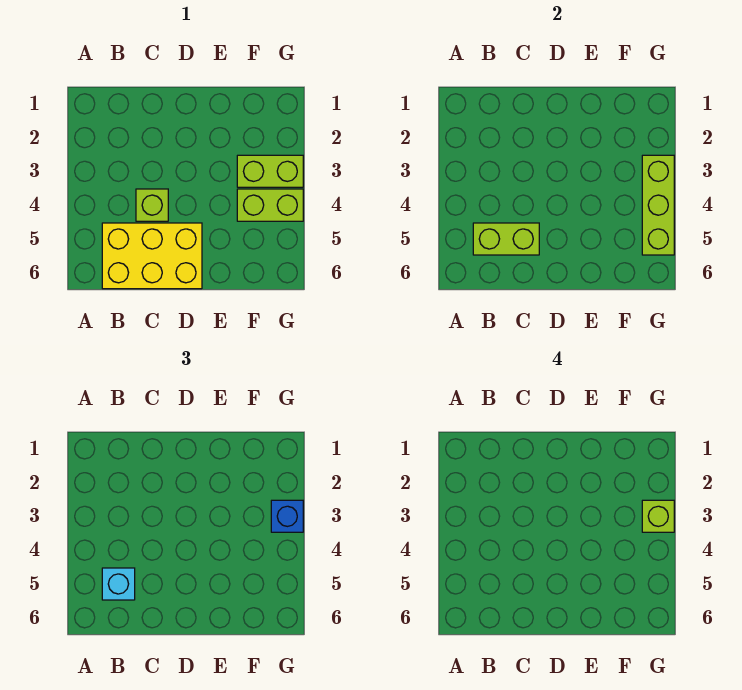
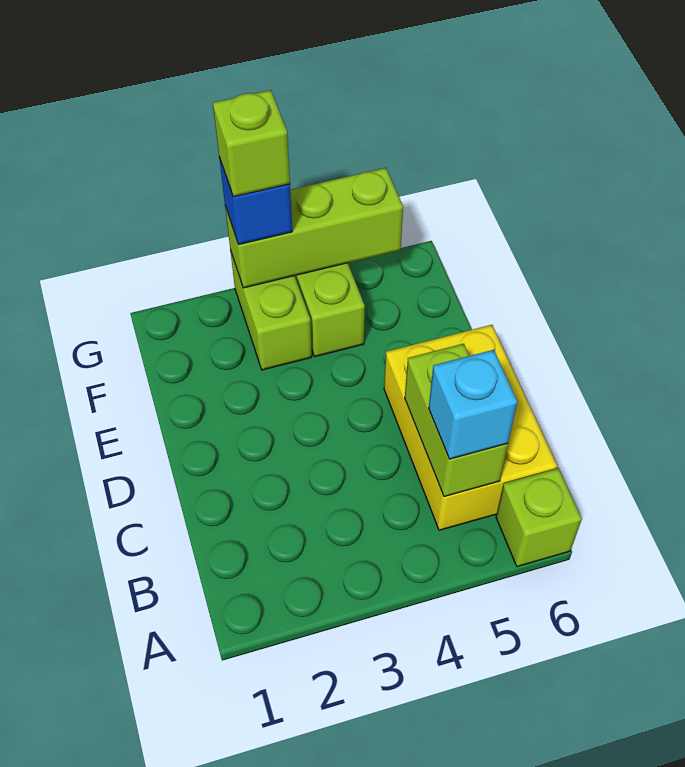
lime 1x1 brick [136,189,168,221] -> lime 1x1 brick moved to [496,468,582,567]

